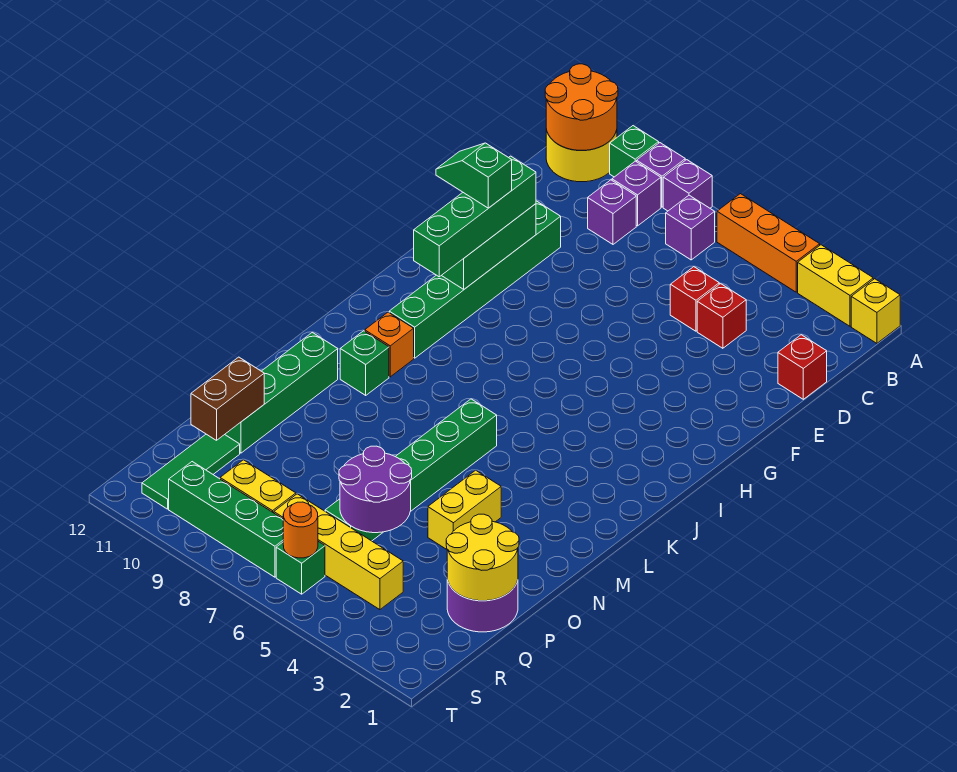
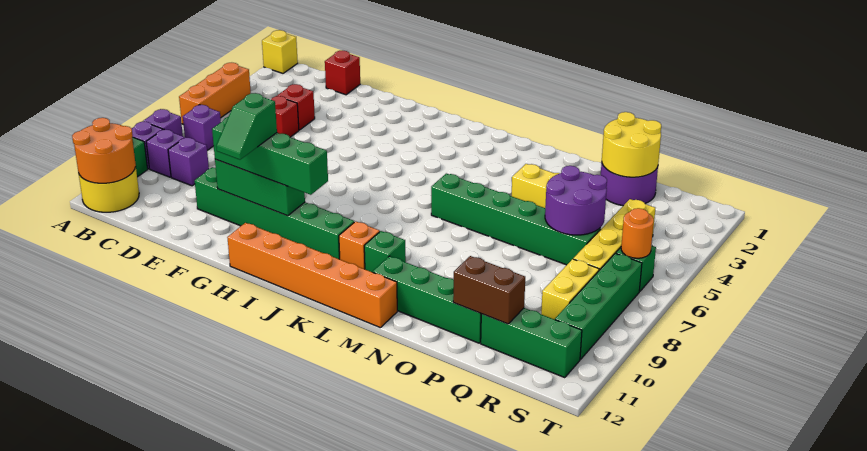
yellow 1x2 brick [798,245,873,326] -> none
none -> orange 1x6 brick [227,223,397,328]
green 1x3 tile [142,434,240,509] -> green 1x3 brick [481,308,582,378]

